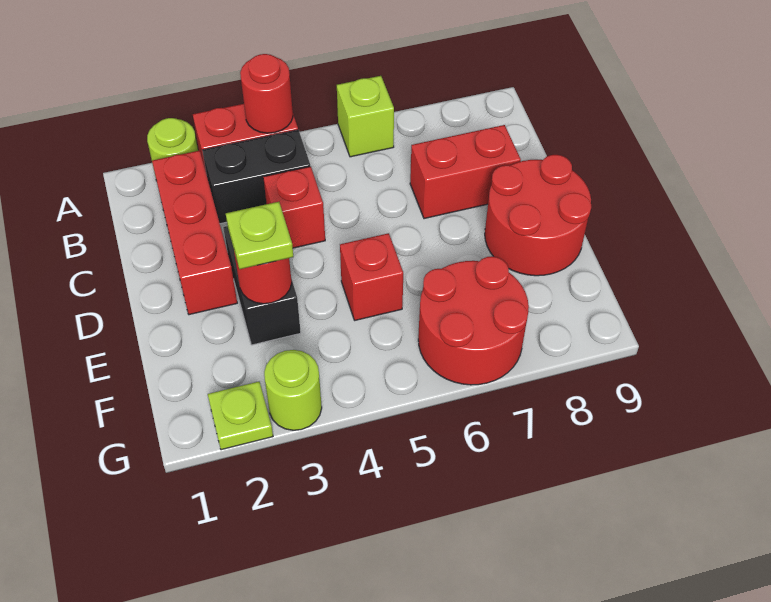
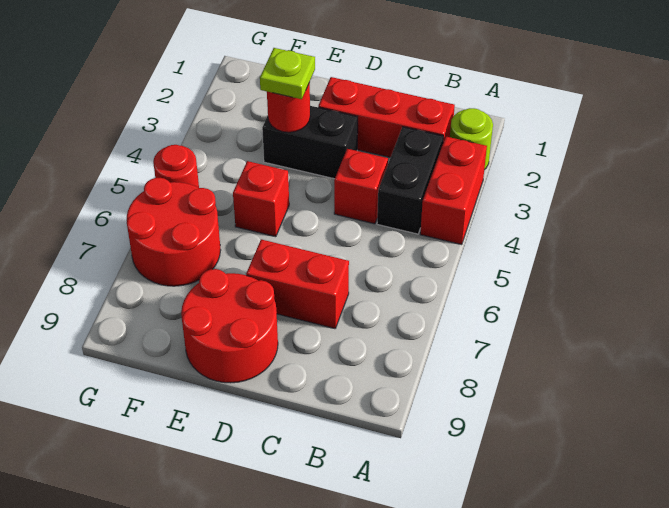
red 1x1 round brick [240,54,293,133] -> red 1x1 round brick moved to [153,145,199,188]
lime 1x1 brick [337,76,394,157] -> none
red 1x2 brick [410,125,521,219] -> red 1x2 brick turned to [246,239,349,329]
lime 1x1 plate [208,382,273,450] -> none
lime 1x1 round brick [264,350,322,430] -> none

